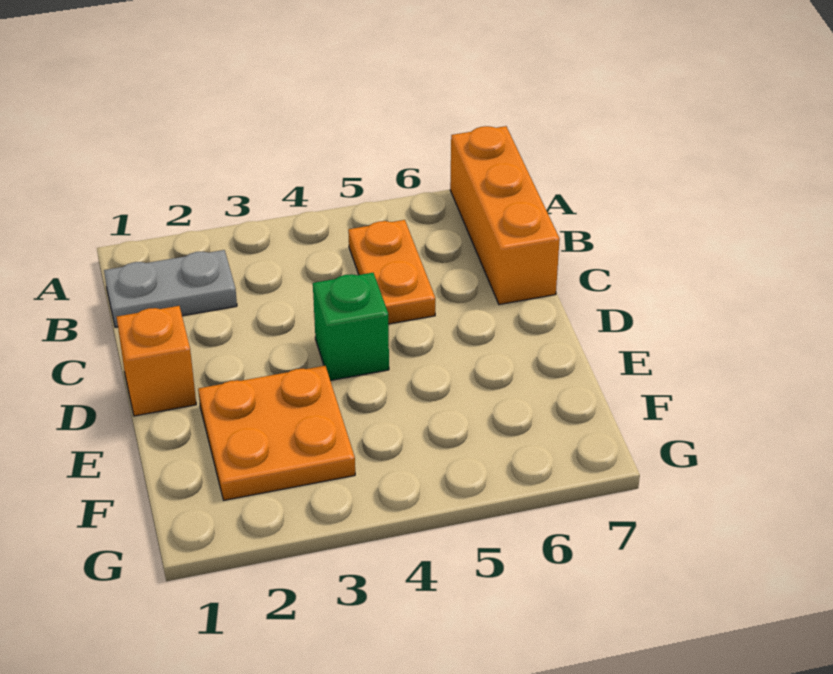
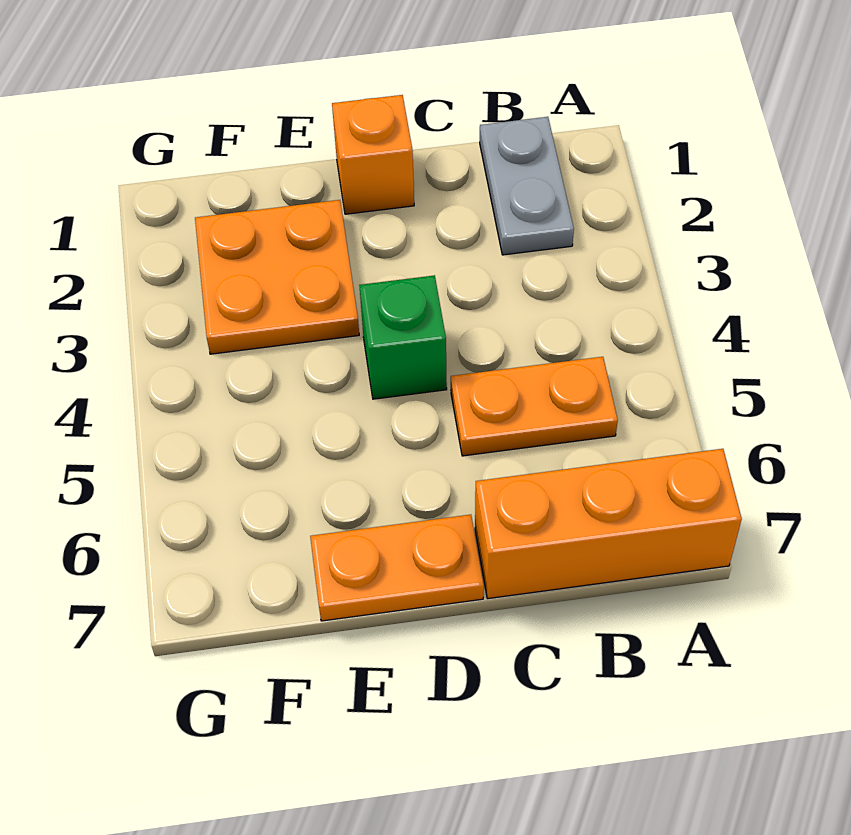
none -> orange 1x2 plate [310,515,484,621]

